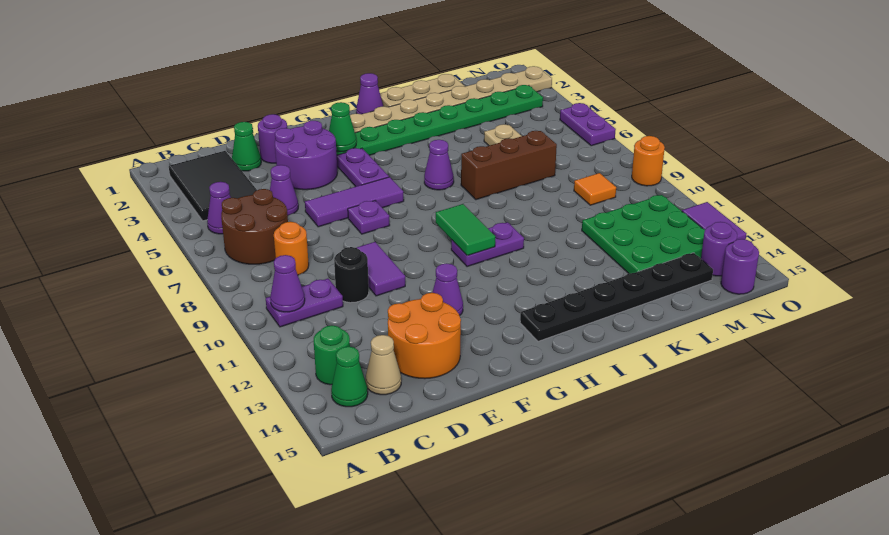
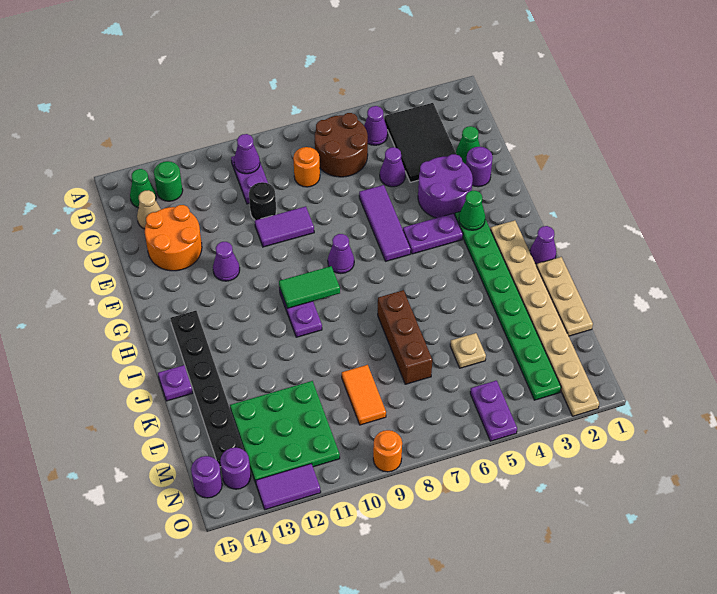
black 2x3 tile [169,151,257,221] -> black 2x3 tile turned to [384,103,456,182]
purple 1x1 plate [348,201,390,234] -> purple 1x1 plate moved to [158,365,193,401]
purple 1x1 cone [424,140,454,190] -> purple 1x1 cone moved to [328,234,354,273]
orange 1x1 tile [574,173,616,205] -> orange 1x2 tile [342,365,386,425]
purple 1x2 plate [560,103,616,146] -> purple 1x2 plate turned to [470,380,517,441]

